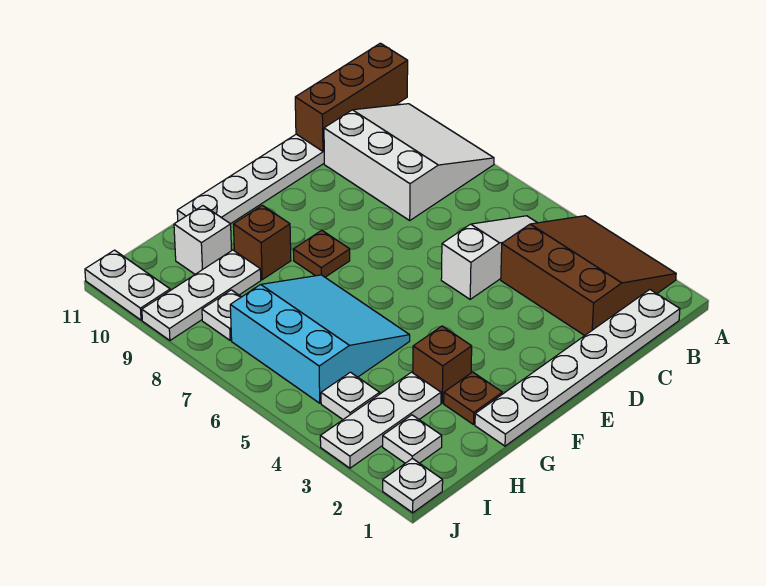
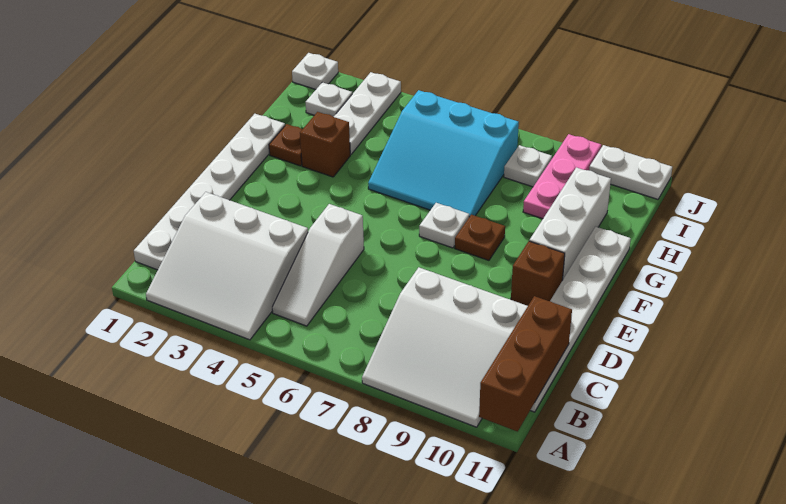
brown 3x3 slope [501,216,676,336] -> white 3x3 slope [146,192,308,340]
brown 1x1 brick [233,205,291,280] -> brown 1x1 brick moved to [511,241,565,306]
white 1x3 plate [142,250,261,340] -> pink 1x3 plate [523,134,601,219]
white 1x1 brick [174,206,232,274] -> white 1x3 brick [529,167,611,279]
white 1x1 plate [321,372,380,419] -> white 1x1 plate moved to [419,203,469,248]

